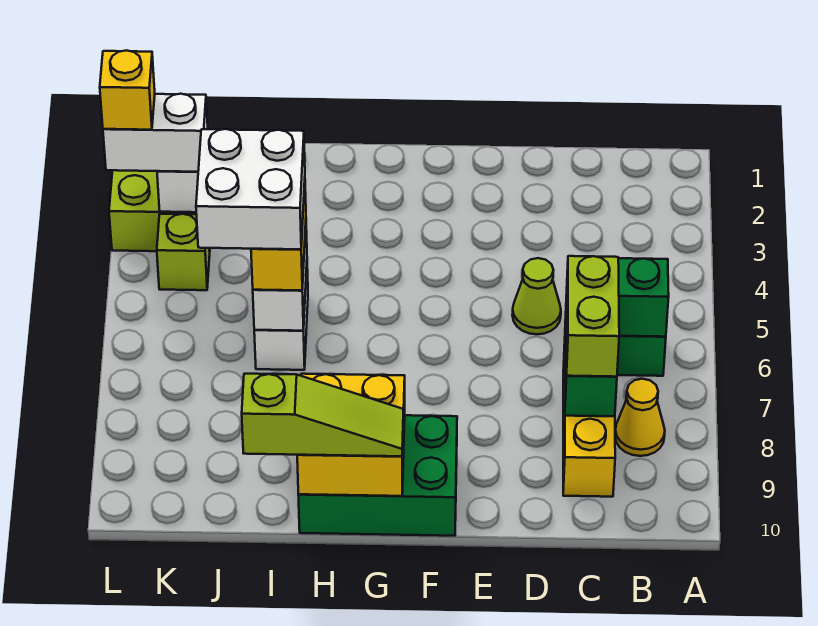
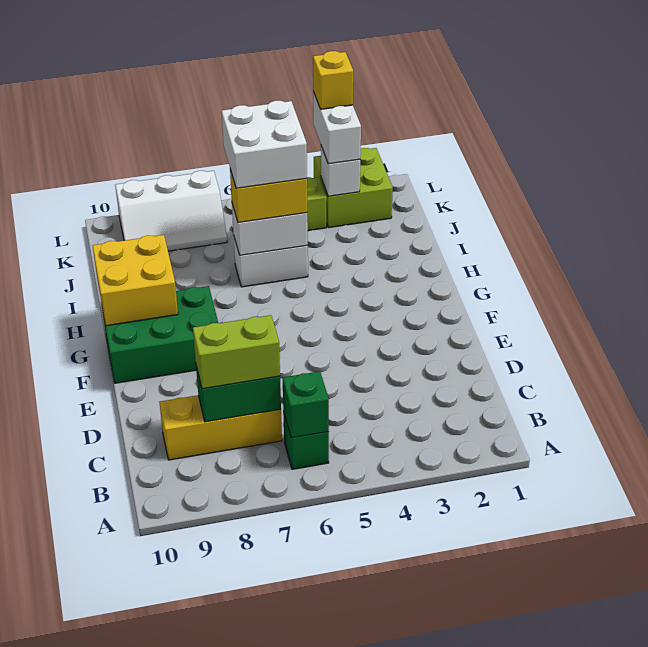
yellow 1x1 cone [615,379,665,456] -> none
lime 1x1 cone [512,258,561,334] -> none
green 2x3 brick [298,415,457,536] -> green 2x3 brick turned to [102,286,218,383]
lime 1x3 slope [242,374,403,456] -> none
none -> white 2x3 slope [115,171,227,251]

